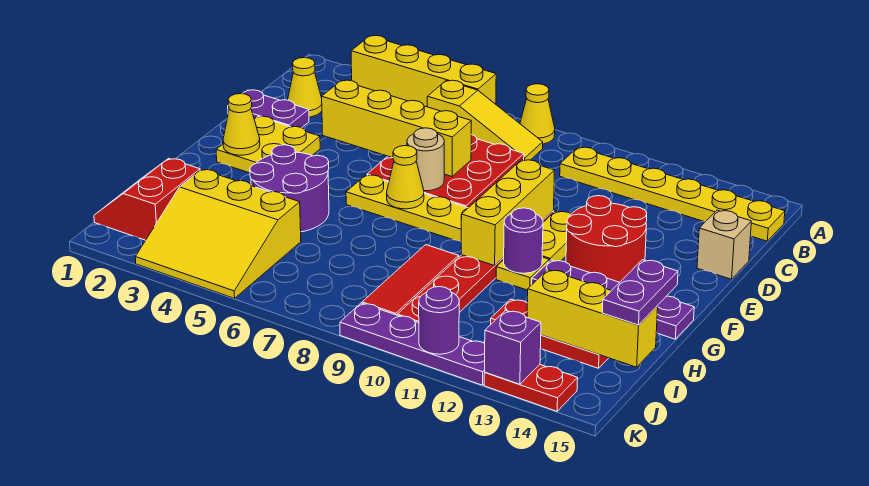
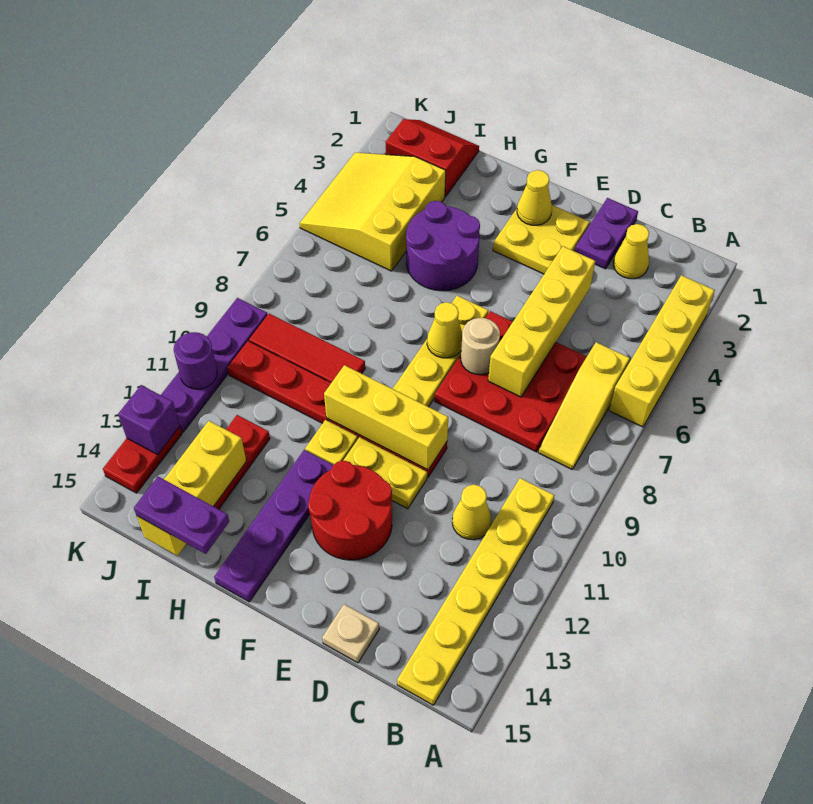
yellow 1x1 cone [520,84,555,144] -> yellow 1x1 cone moved to [452,485,491,540]
tan 1x1 brick [697,210,751,279] -> tan 1x1 plate [322,604,379,663]
purple 1x1 round brick [503,208,543,273] -> none

